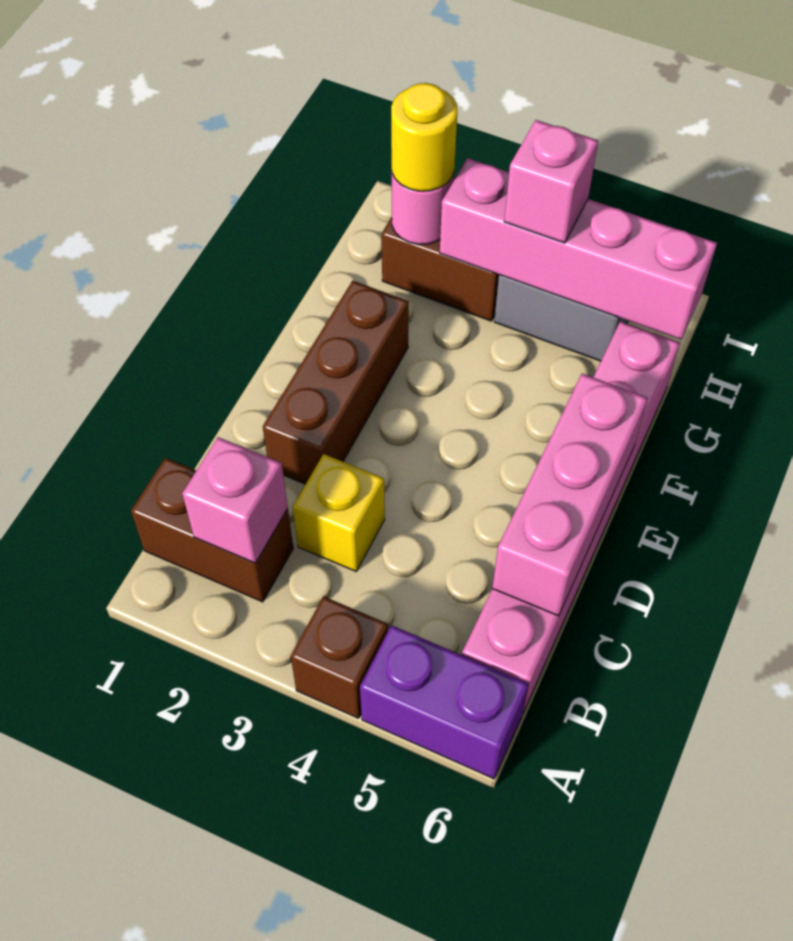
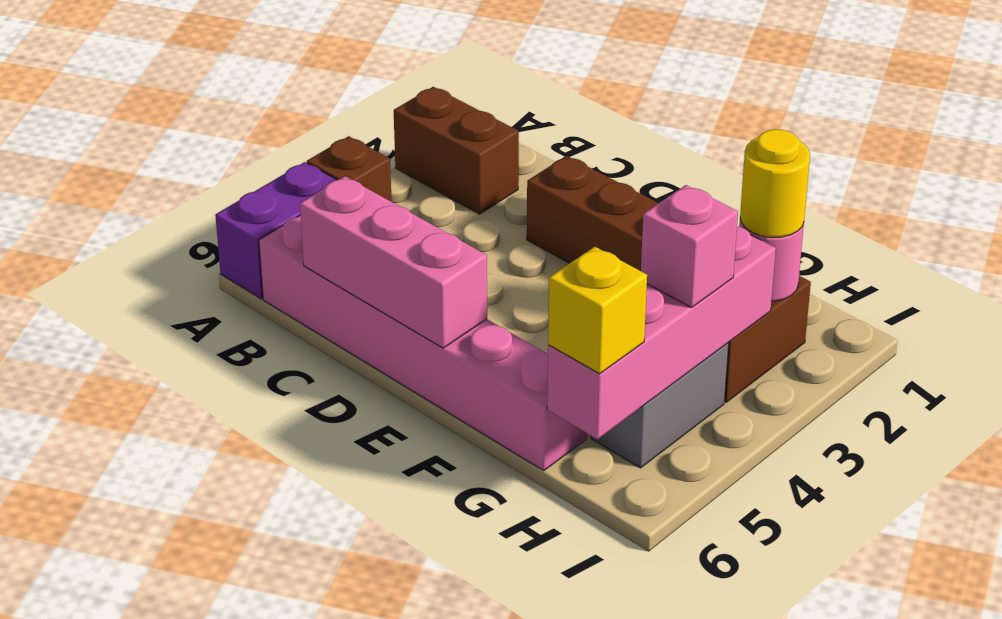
brown 1x2 brick [131,458,293,602] -> brown 1x2 brick turned to [394,87,519,214]
pink 1x1 brick [182,437,288,563] -> none
yellow 1x1 brick [293,454,385,572] -> yellow 1x1 brick moved to [548,247,647,374]

